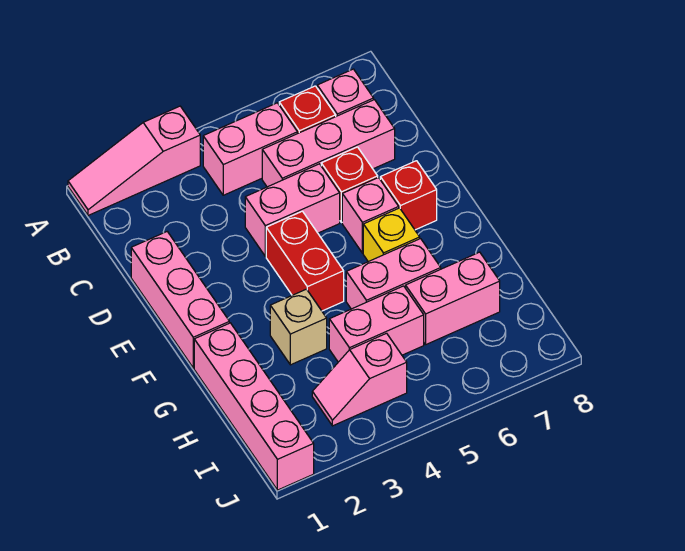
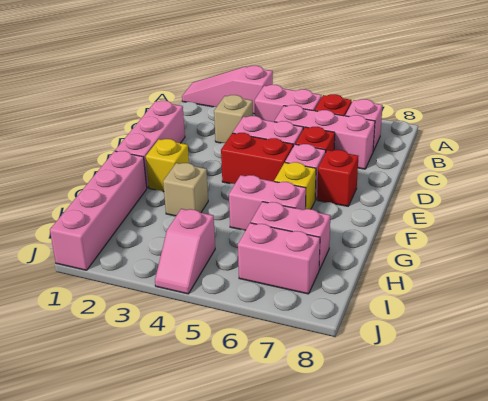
none -> tan 1x1 brick [214,95,253,143]
red 1x2 brick [266,211,344,311] -> red 1x2 brick turned to [221,133,293,184]
none -> yellow 1x1 brick [146,139,189,192]
pink 1x2 brick [329,286,424,362] -> pink 1x2 brick moved to [238,223,320,294]
pink 1x2 slope [312,333,407,426] -> pink 1x2 slope turned to [155,209,215,294]

